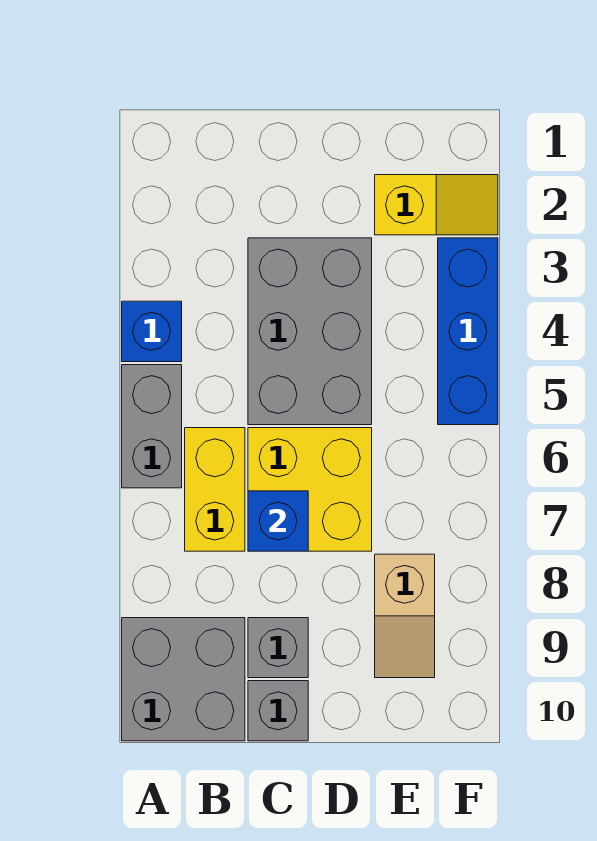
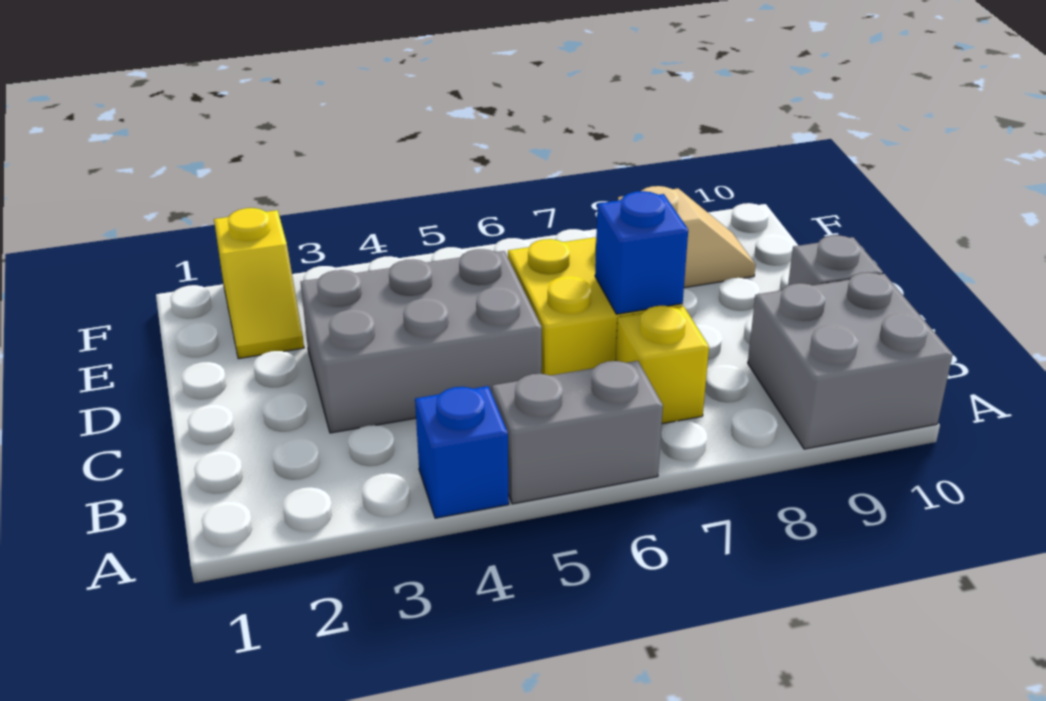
yellow 1x2 brick [185,428,245,551] -> yellow 1x1 brick [615,306,709,424]
grey 1x1 brick [248,618,308,678] -> none
yellow 1x2 slope [375,175,498,235] -> yellow 1x2 slope turned to [214,208,304,359]
blue 1x3 brick [438,238,498,425] -> none

